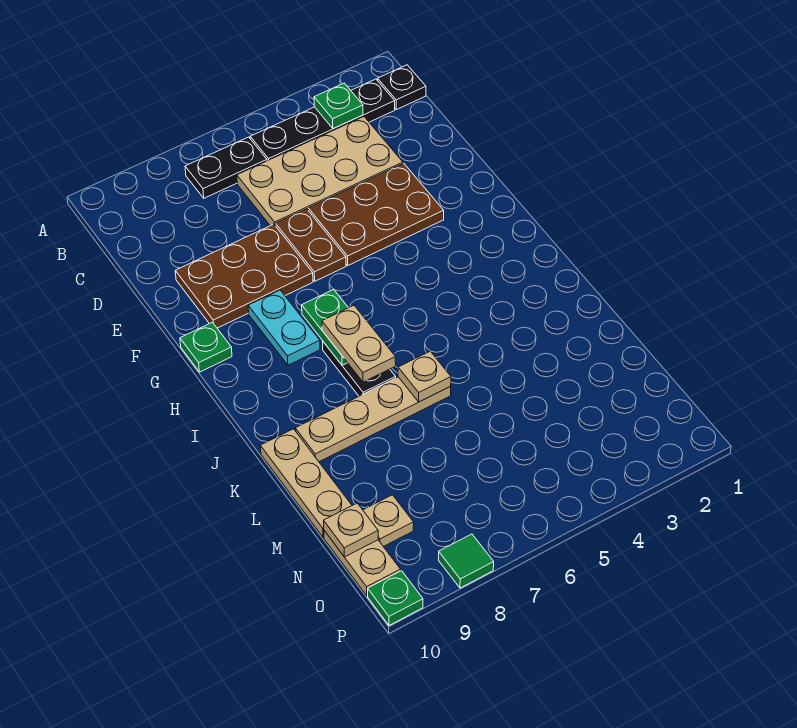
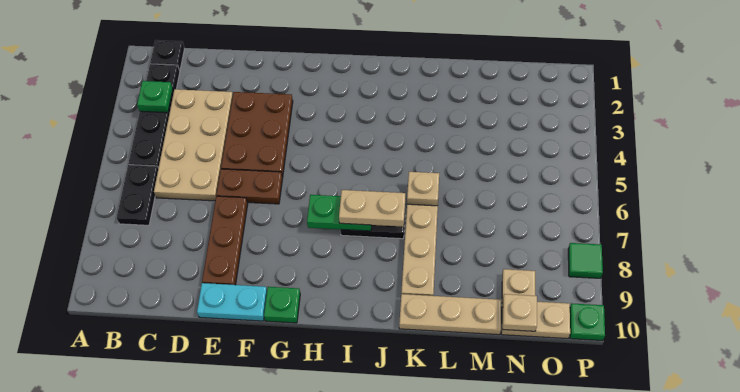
brown 2x3 plate [175,224,313,328] -> brown 1x3 plate [202,196,248,285]
cyan 1x2 plate [248,290,320,365] -> cyan 1x2 plate moved to [197,283,267,321]

